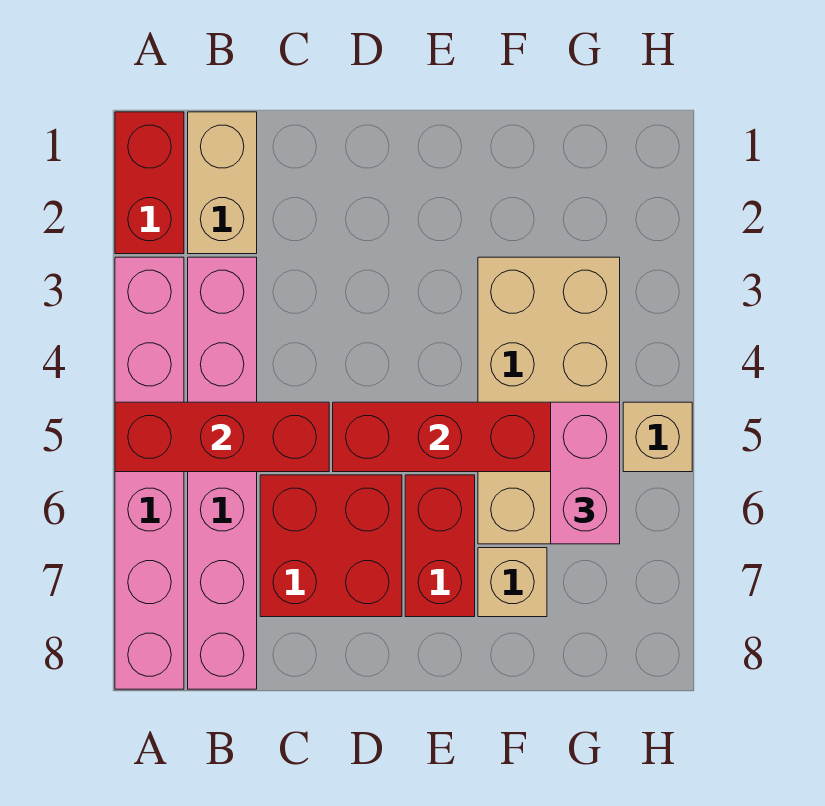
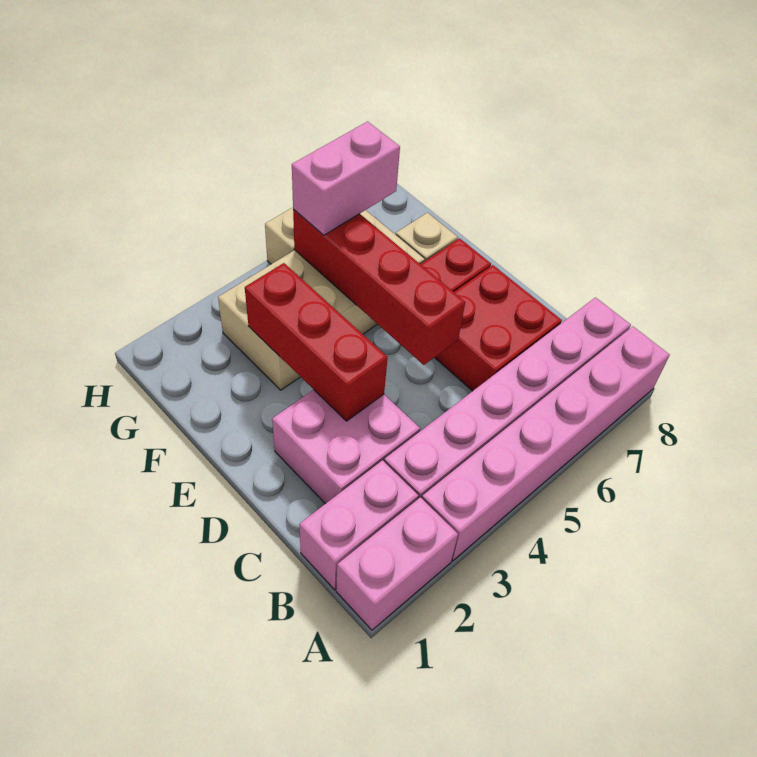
red 1x2 brick [115,112,184,254] -> pink 1x2 brick [336,497,458,630]
red 1x3 brick [115,402,329,472] -> red 1x3 brick moved to [245,263,388,421]
tan 1x2 brick [188,112,257,254] -> pink 1x2 brick [299,460,418,590]
none -> pink 2x2 brick [272,390,420,504]

